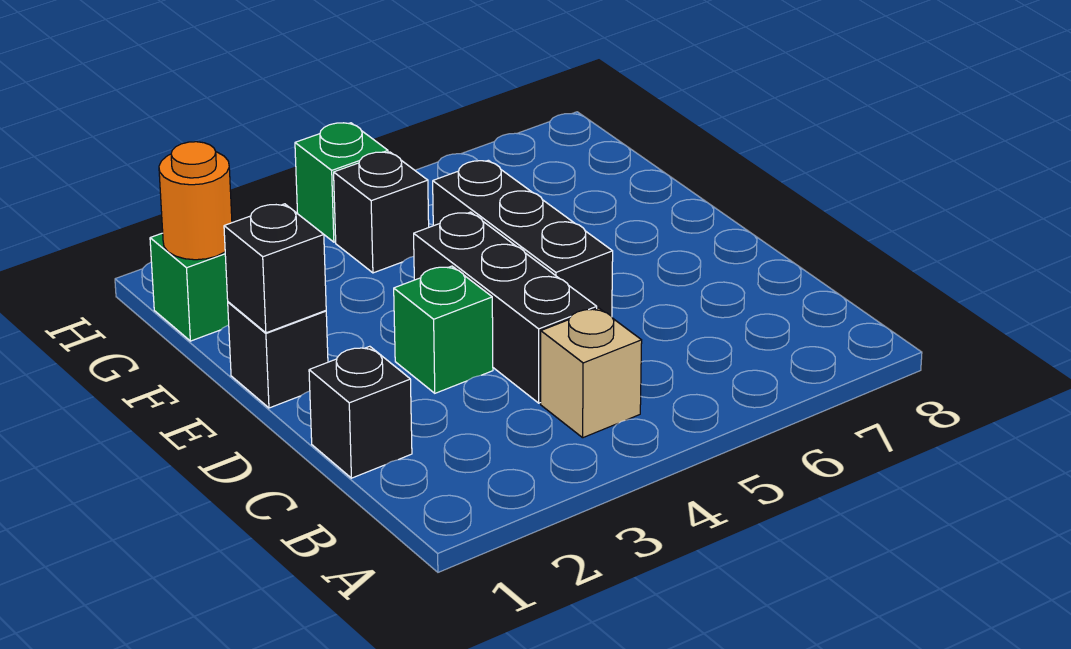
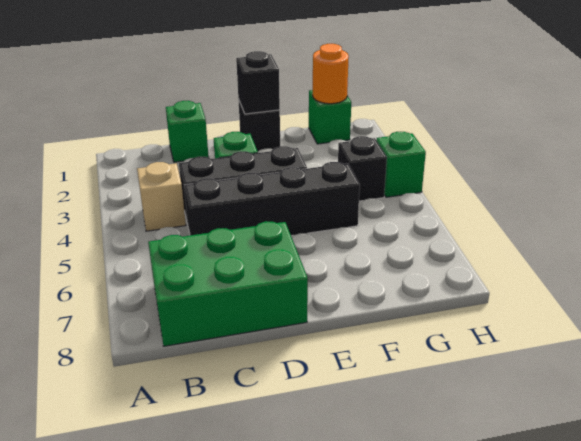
none -> green 2x3 brick [148,221,308,346]
black 1x1 brick [309,346,412,478] -> green 1x1 brick [166,101,209,162]
black 1x3 brick [433,160,613,316] -> black 1x4 brick [184,162,360,236]

